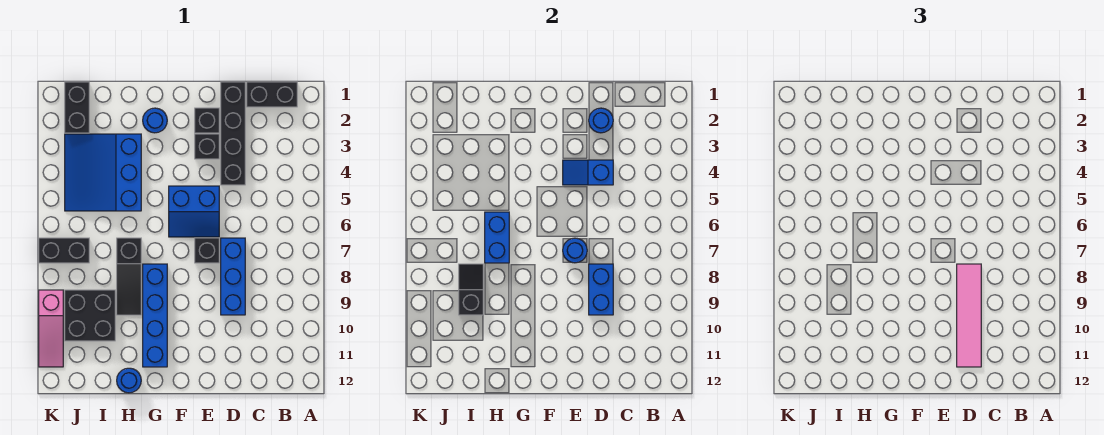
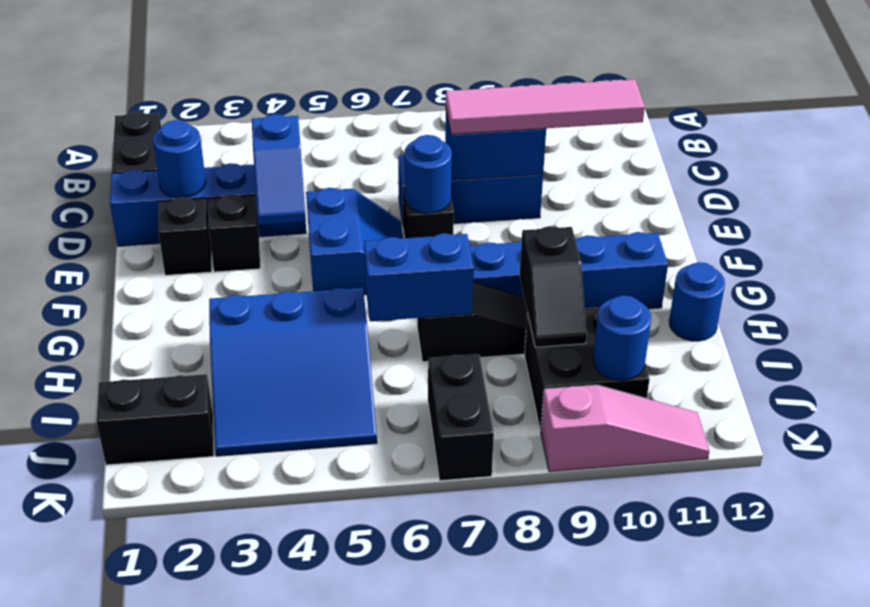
black 1x4 brick [221,82,245,185] -> blue 1x4 brick [110,163,306,246]
blue 1x1 round brick [143,108,167,133] -> blue 1x1 round brick moved to [593,295,651,380]
black 1x2 slope [459,264,483,315] -> black 1x2 slope turned to [520,226,587,347]

